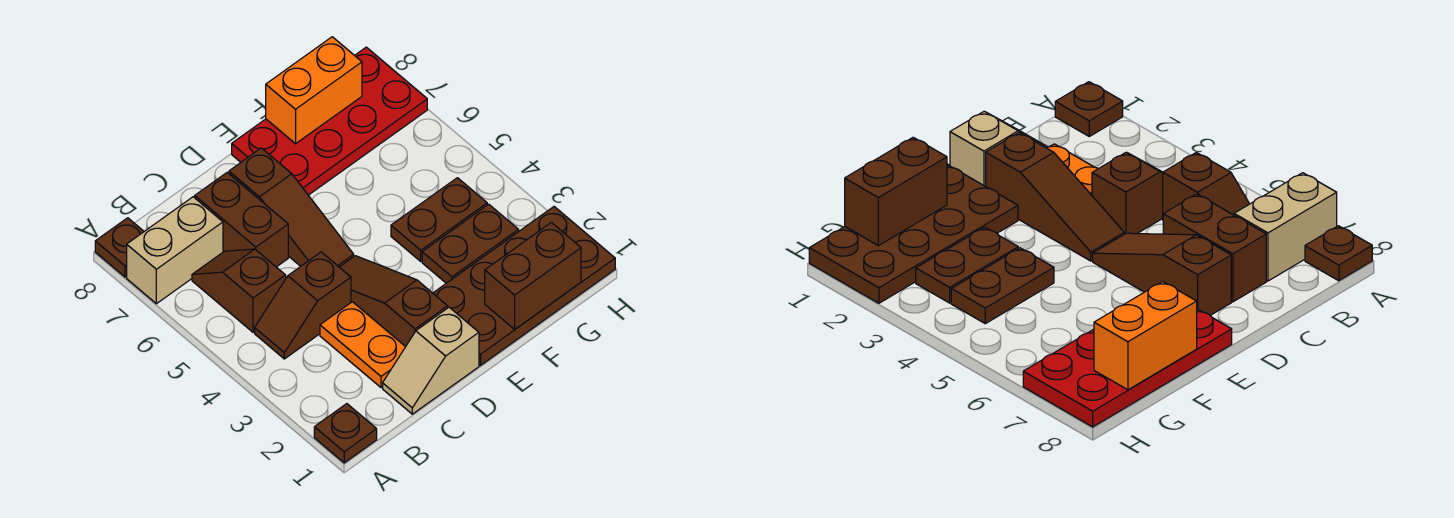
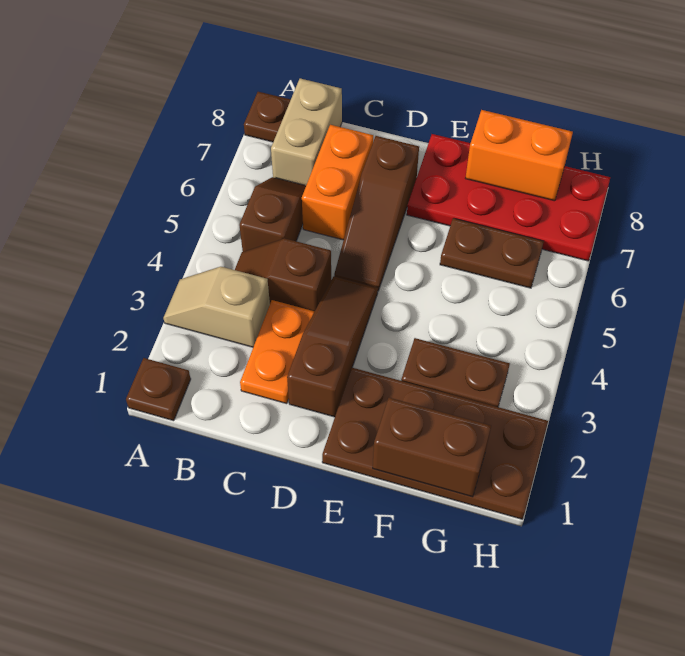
tan 1x2 brick [127,197,223,304] -> tan 1x2 brick turned to [271,78,342,186]
tan 1x2 slope [383,307,479,414] -> tan 1x2 slope moved to [163,267,270,347]
brown 1x2 brick [195,172,288,267] -> orange 1x2 brick [302,125,373,240]
brown 1x2 plate [391,178,487,261] -> brown 1x2 plate moved to [440,218,544,288]

